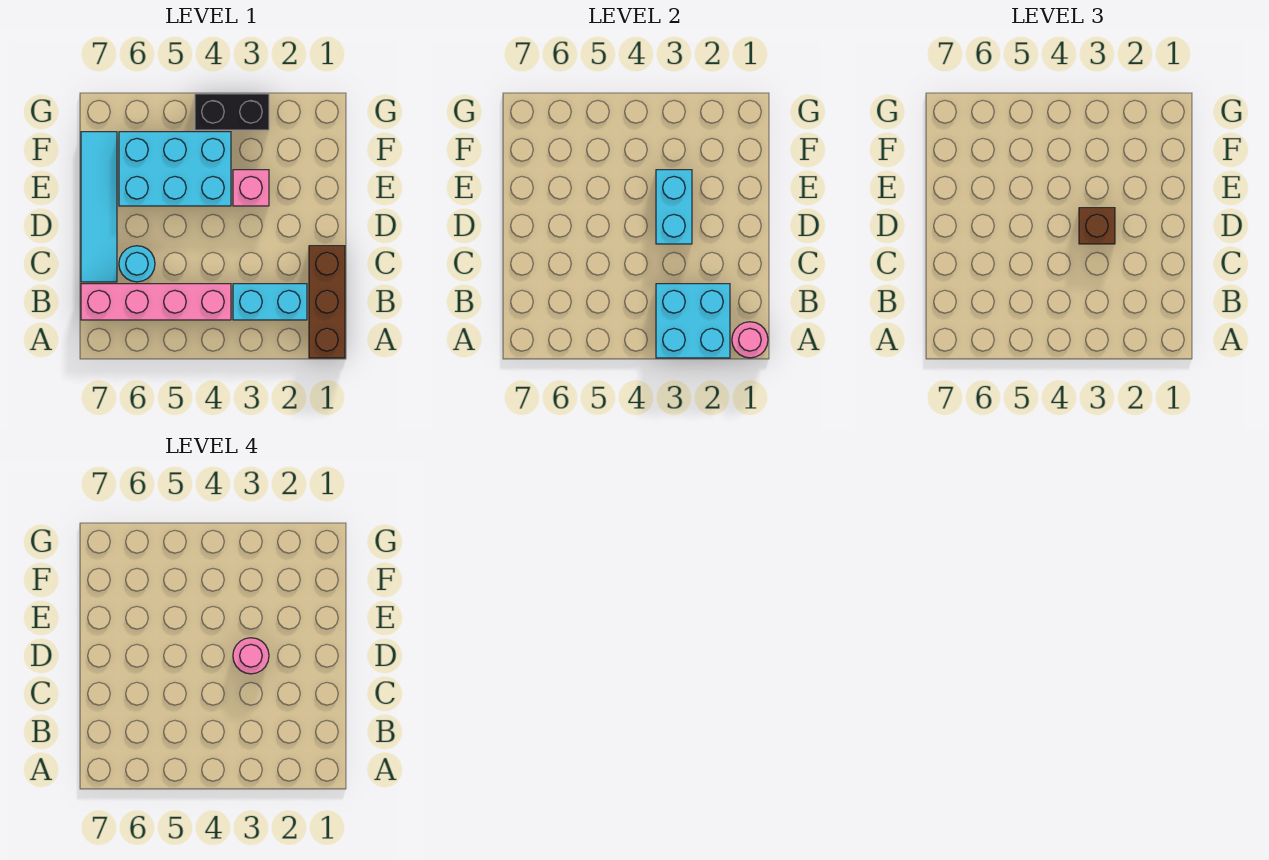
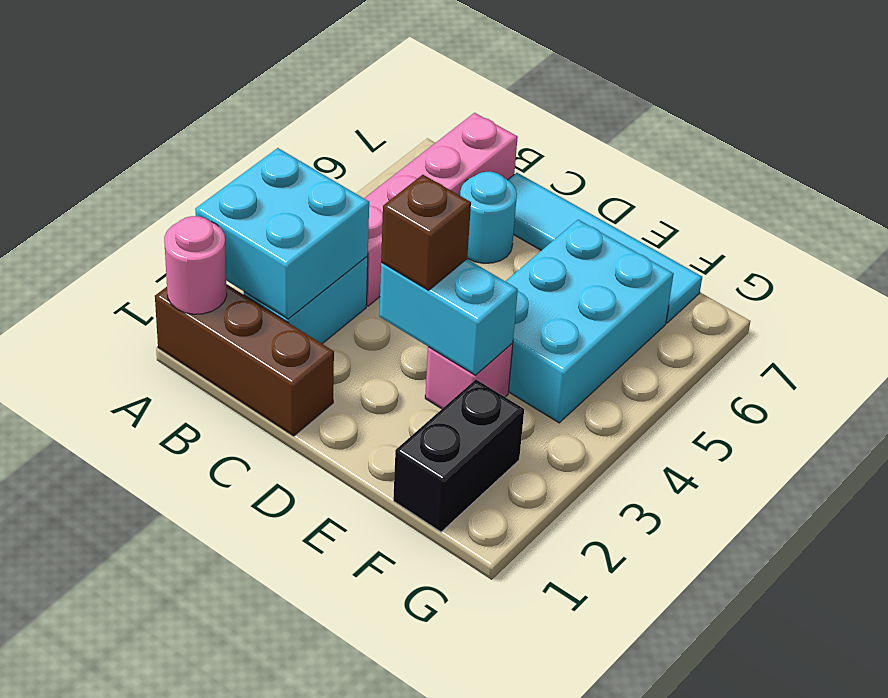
pink 1x1 round brick [233,638,269,674] -> none
black 1x2 brick [195,94,269,130] -> black 1x2 brick moved to [393,380,524,532]

